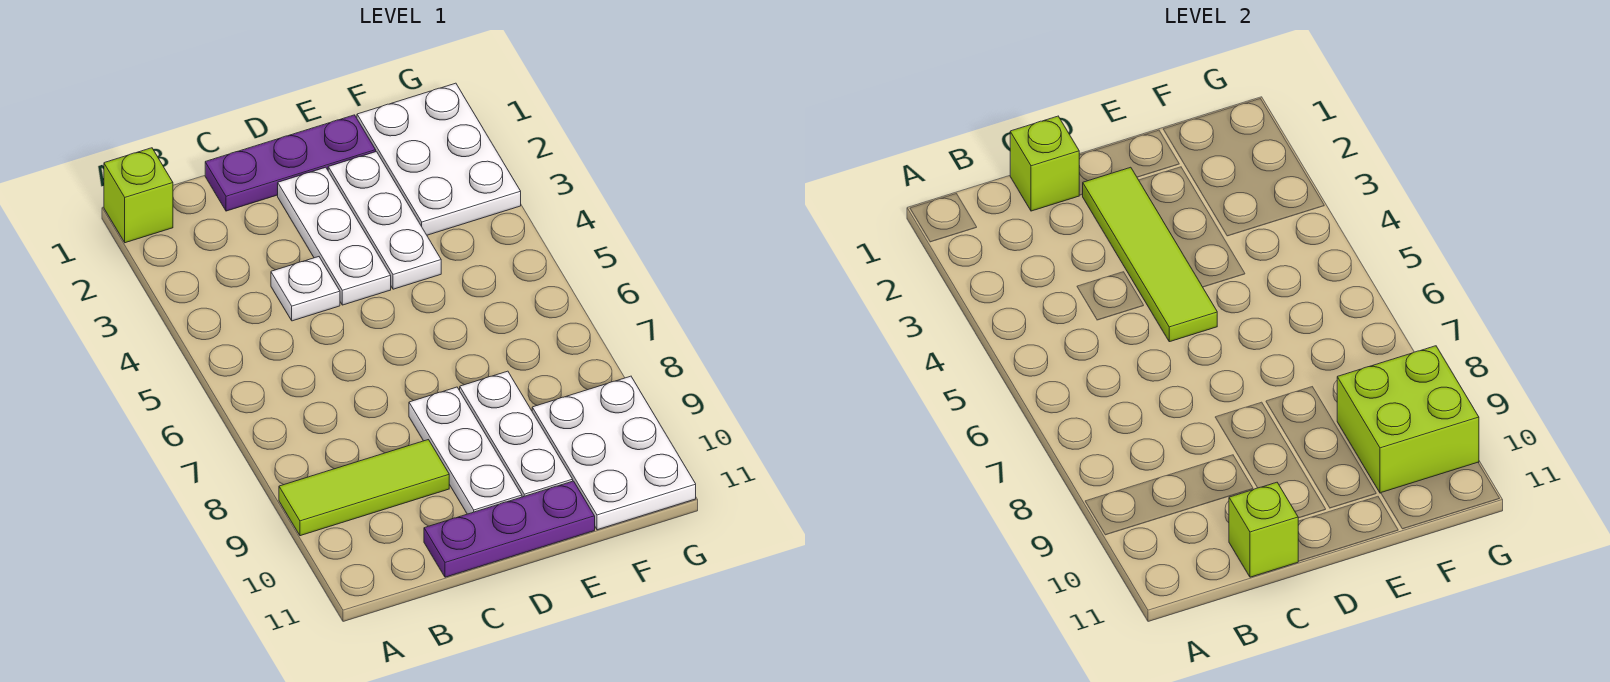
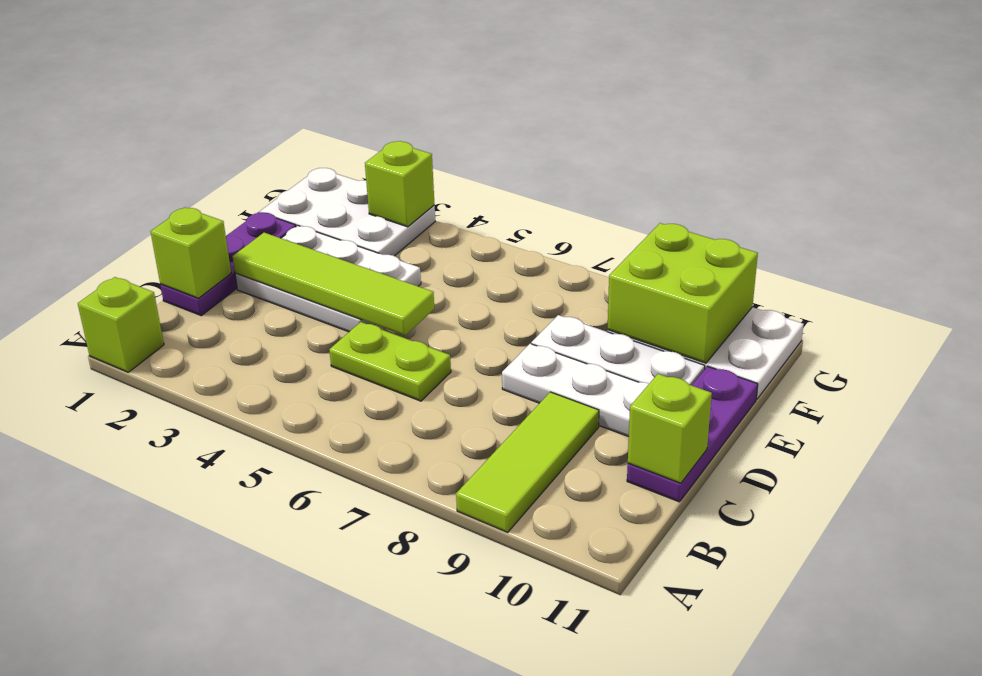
white 1x1 plate [271,257,340,321] -> none
none -> lime 1x2 plate [329,322,451,401]
none -> lime 1x1 brick [365,141,435,227]

